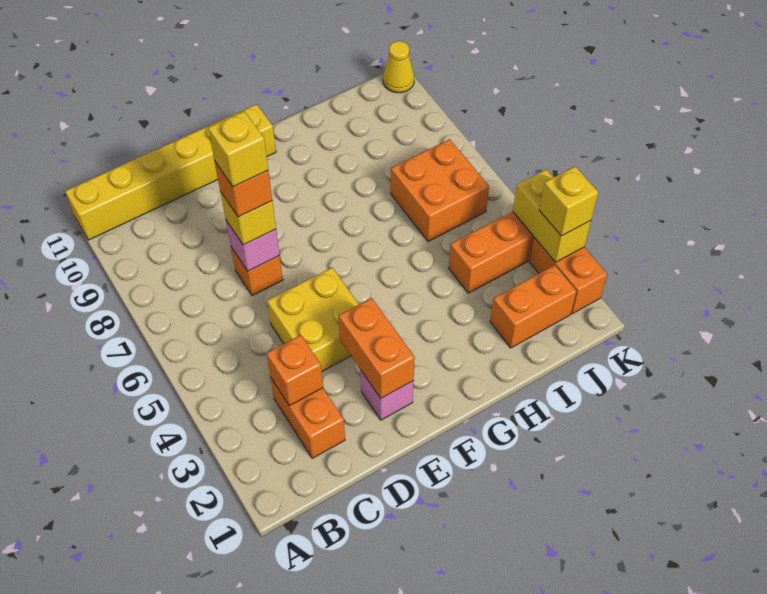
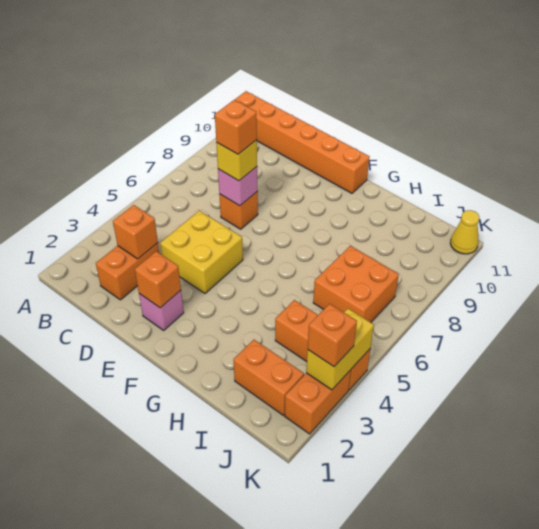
yellow 1x6 brick [65,104,276,240] -> orange 1x6 brick [235,91,370,193]
yellow 1x1 brick [208,111,268,187] -> none
orange 1x2 brick [339,298,415,398] -> orange 1x1 brick [135,251,181,308]
yellow 1x1 brick [539,166,598,236] -> orange 1x1 brick [308,304,357,367]

